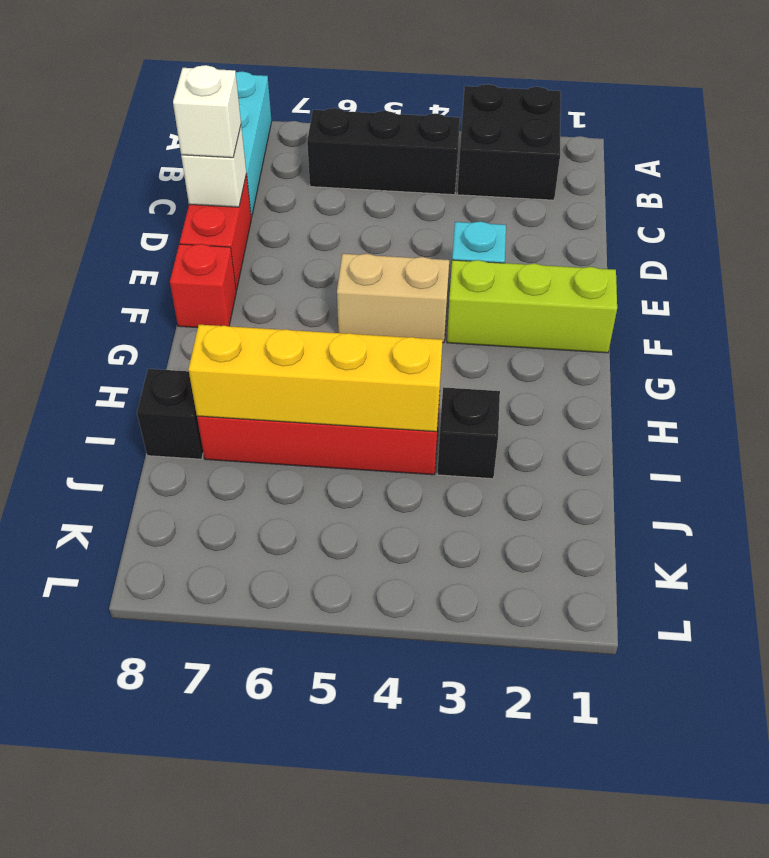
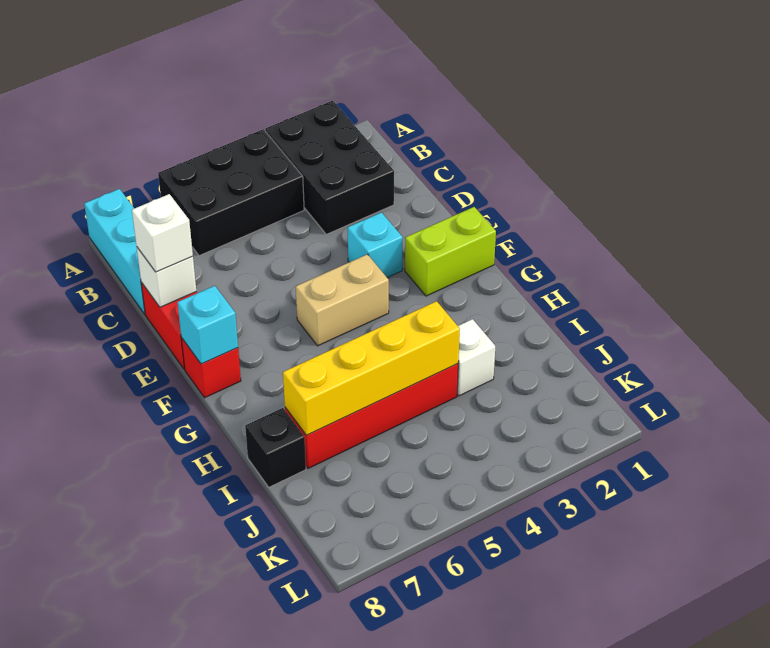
black 2x2 brick [457,84,561,200] -> black 2x3 brick [265,101,394,234]
black 1x3 brick [307,108,460,195] -> black 2x3 brick [158,129,304,256]
lime 1x3 brick [447,260,617,353] -> lime 1x2 brick [405,207,496,296]
none -> cyan 1x1 brick [177,286,238,364]
black 1x1 brick [438,387,500,479] -> white 1x1 brick [457,319,495,396]

